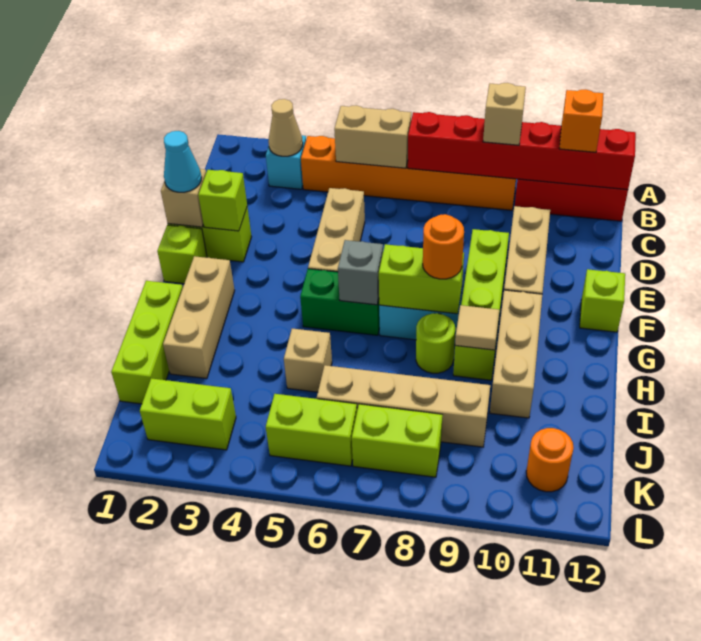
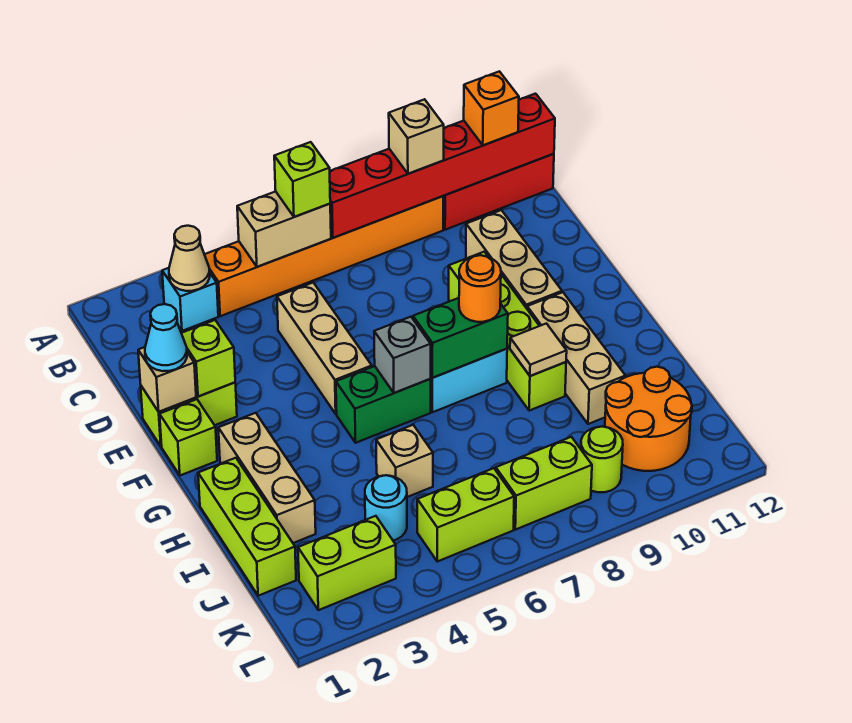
lime 1x1 brick [580,269,625,332] -> lime 1x1 brick moved to [274,142,330,217]
lime 1x2 brick [379,244,464,314] -> green 1x2 brick [413,298,508,378]
lime 1x1 round brick [416,313,455,373] -> lime 1x1 round brick moved to [581,426,623,492]
none -> cyan 1x1 round brick [365,475,407,541]
tan 1x4 brick [317,365,490,447] -> none
orange 1x1 round brick [526,428,574,492] -> orange 2x2 round brick [605,367,692,471]

